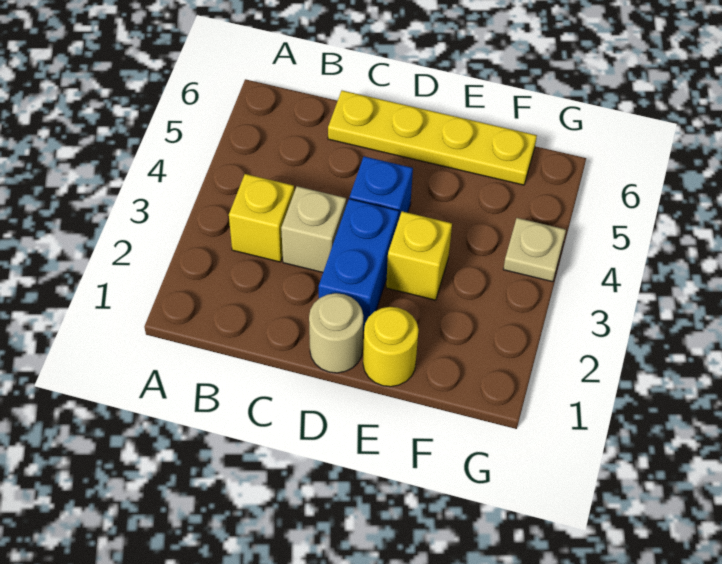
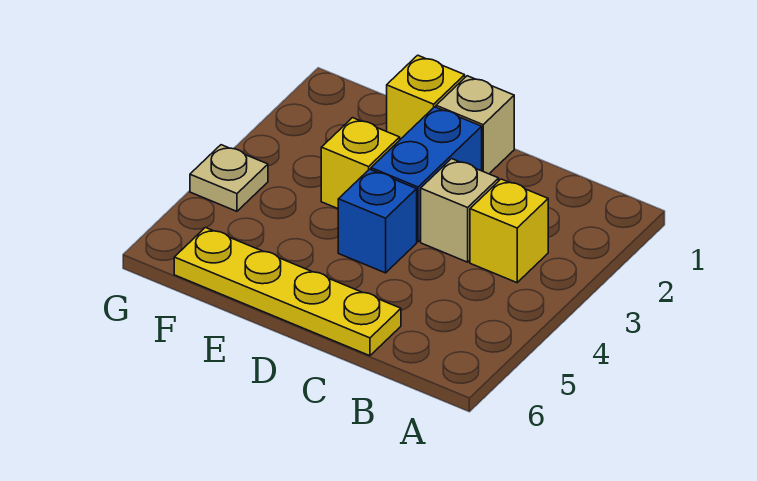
tan 1x1 round brick [309,293,363,373] -> tan 1x1 brick [436,76,514,174]
yellow 1x1 round brick [363,307,419,387] -> yellow 1x1 brick [387,55,465,139]

